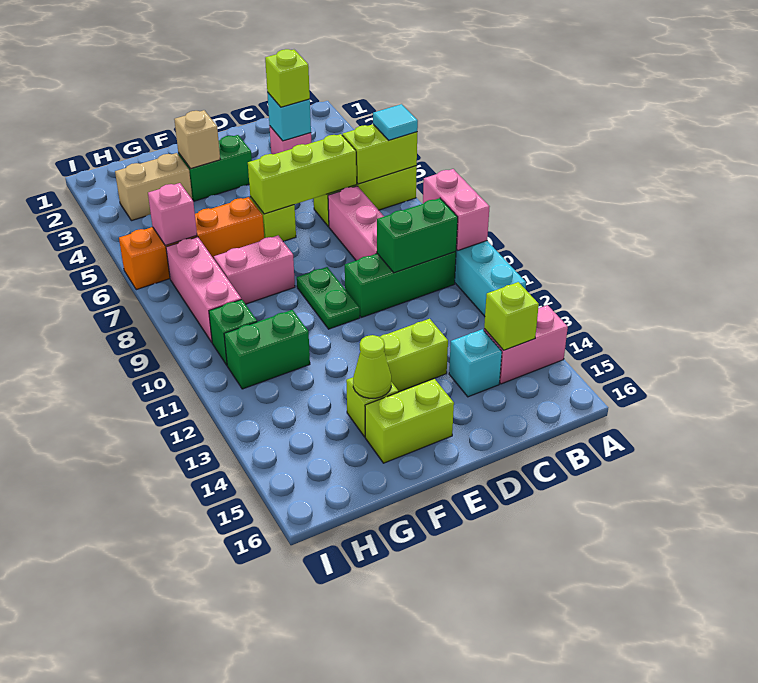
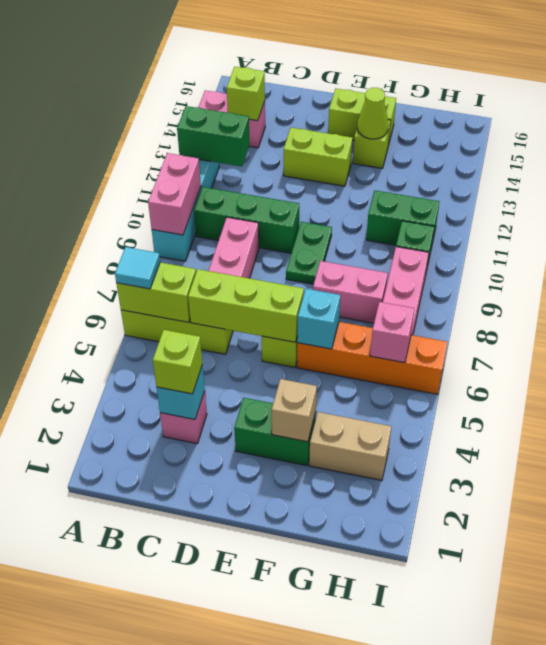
green 1x2 brick [377,198,458,273] -> green 1x2 brick moved to [177,106,250,167]
cyan 1x1 brick [449,329,502,397] -> cyan 1x1 brick moved to [297,289,340,349]

